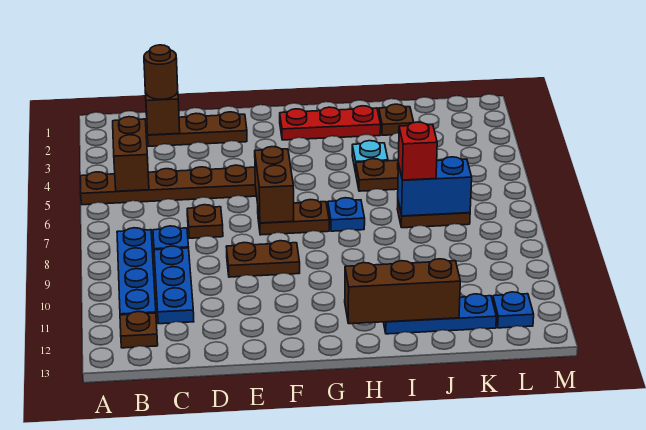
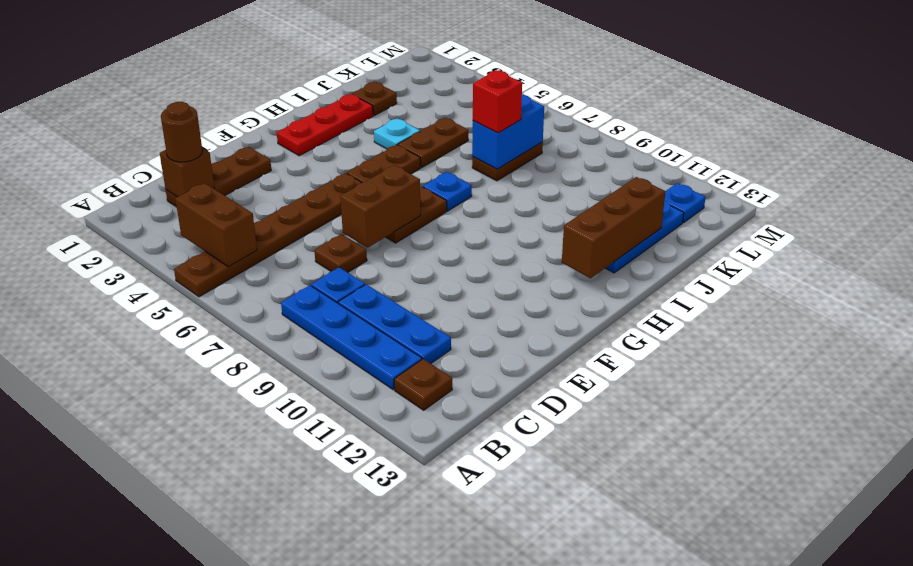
brown 1x2 plate [226,241,300,277] -> brown 1x2 plate moved to [347,145,420,183]
brown 1x2 brick [255,147,294,223] -> brown 1x2 brick turned to [340,165,421,248]

